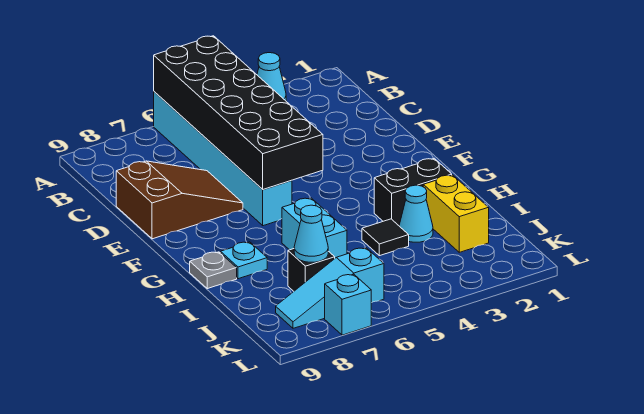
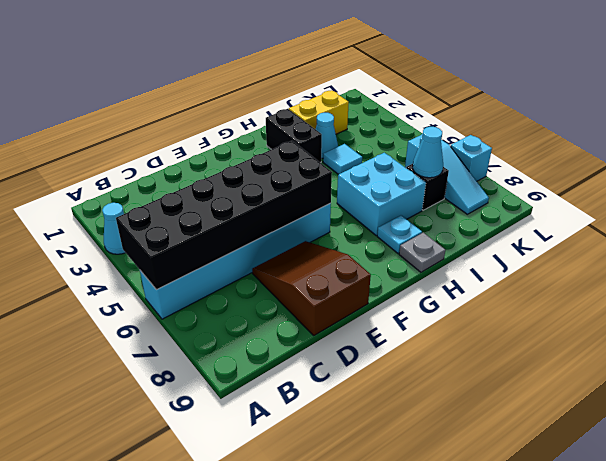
cyan 1x2 brick [282,198,347,258] -> cyan 2x2 brick [337,153,426,236]
black 1x1 tile [362,219,409,256] -> cyan 1x1 tile [323,144,362,175]

